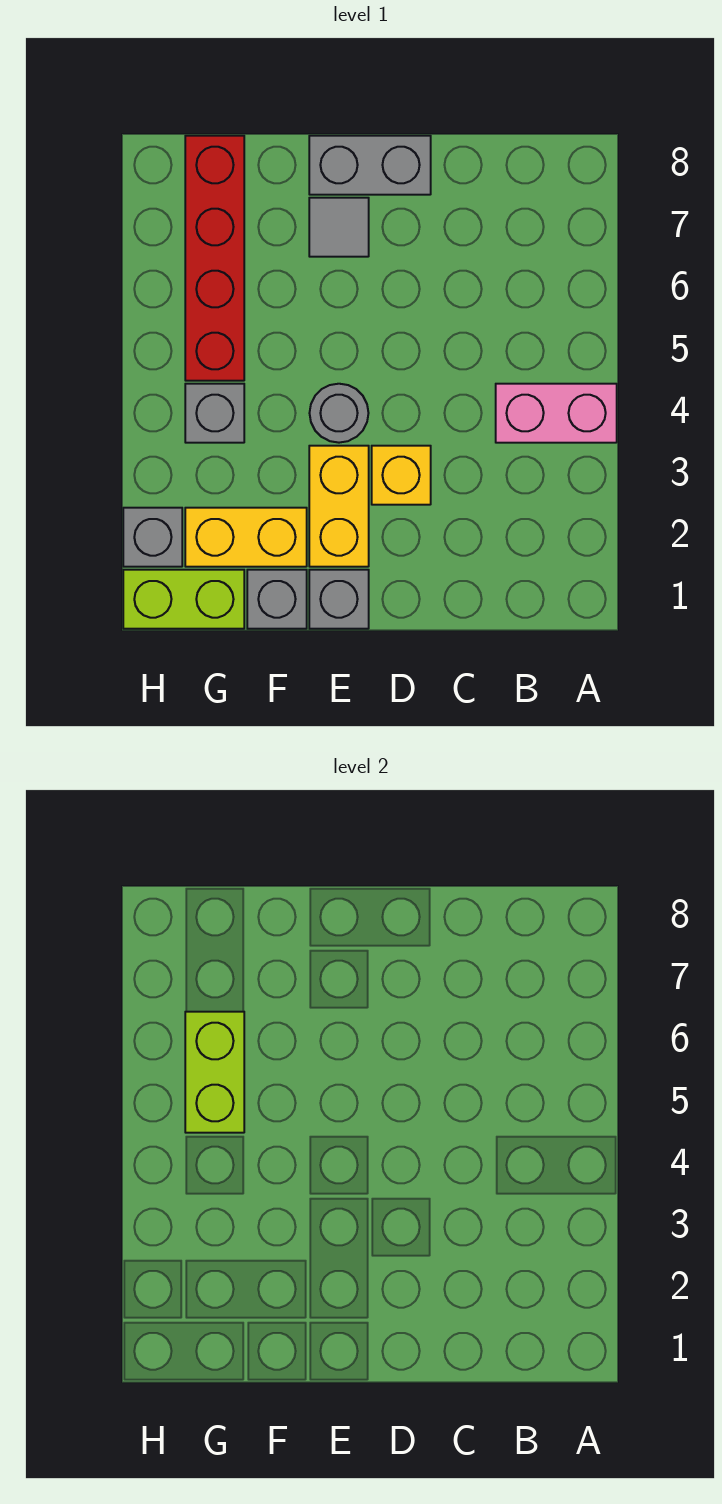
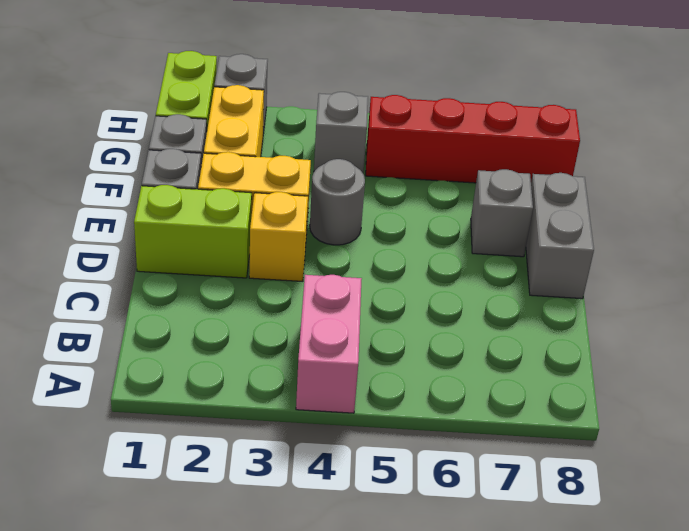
grey 1x1 tile [309,198,369,257] -> grey 1x1 brick [471,169,533,257]
lime 1x2 brick [185,1012,244,1133] -> lime 1x2 brick moved to [134,185,252,278]

